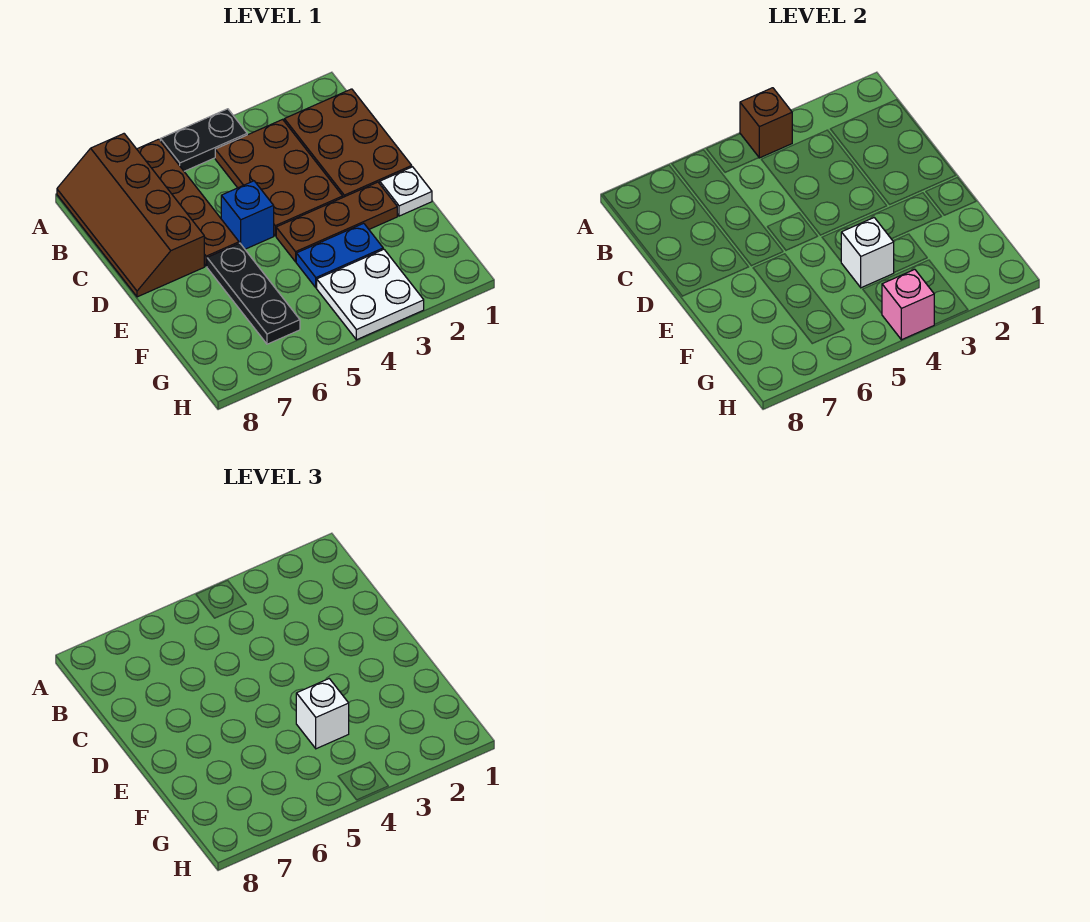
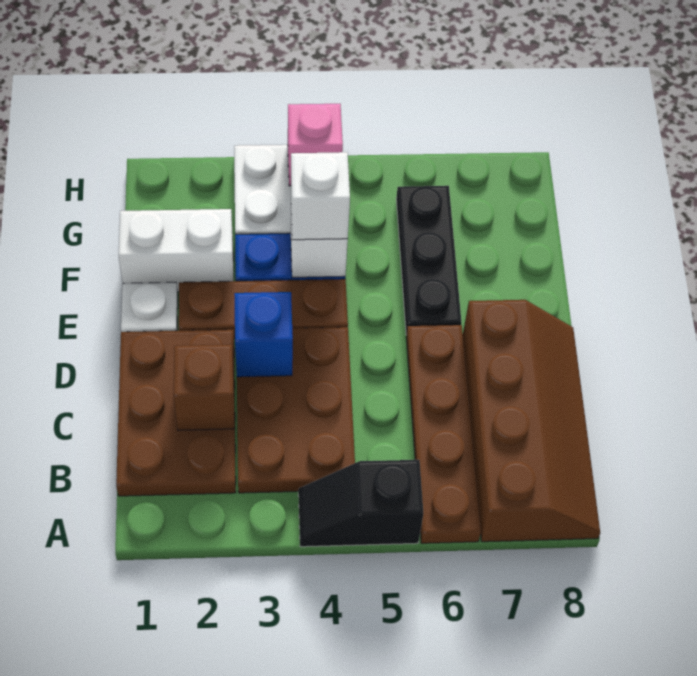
black 1x2 plate [160,109,247,171] -> black 1x2 slope [298,460,424,547]
brown 1x1 brick [740,88,792,158] -> brown 1x1 brick moved to [174,344,235,430]
blue 1x1 brick [221,181,274,249] -> blue 1x1 brick moved to [234,292,293,377]
none -> white 1x2 brick [119,209,233,292]

